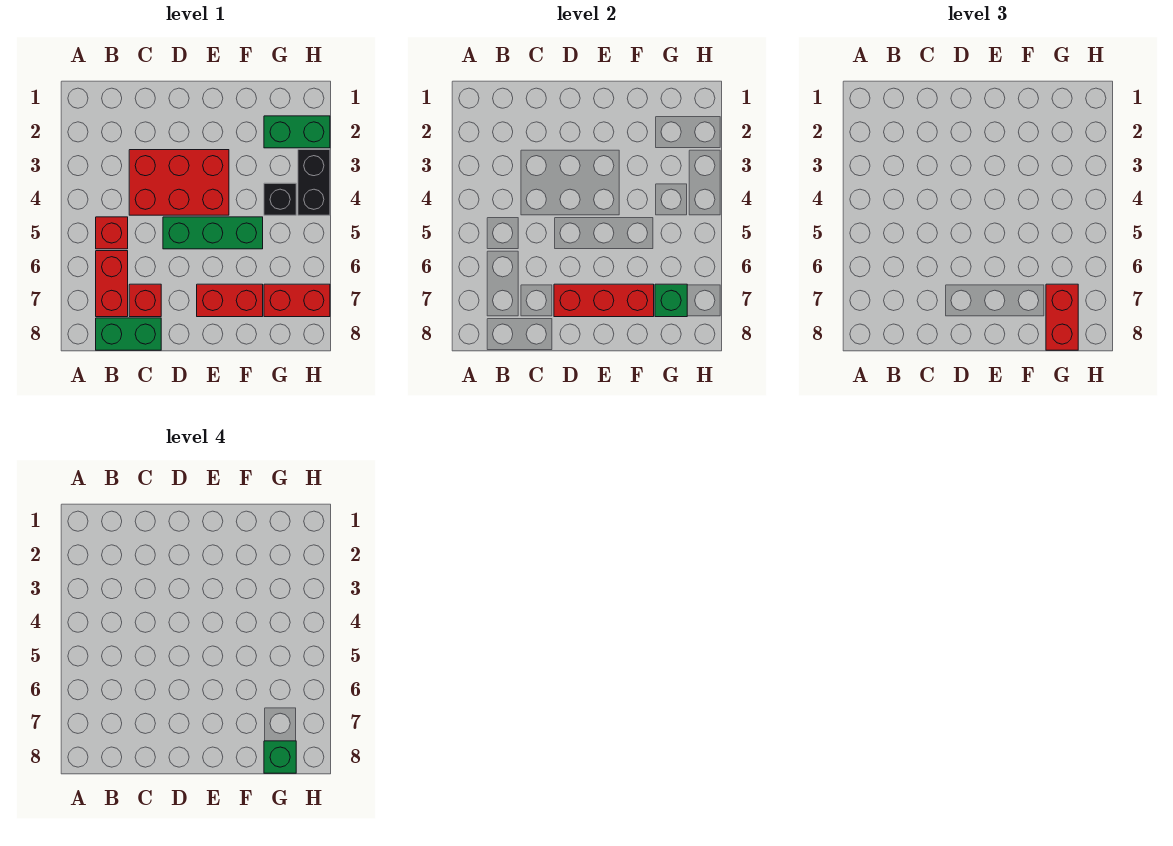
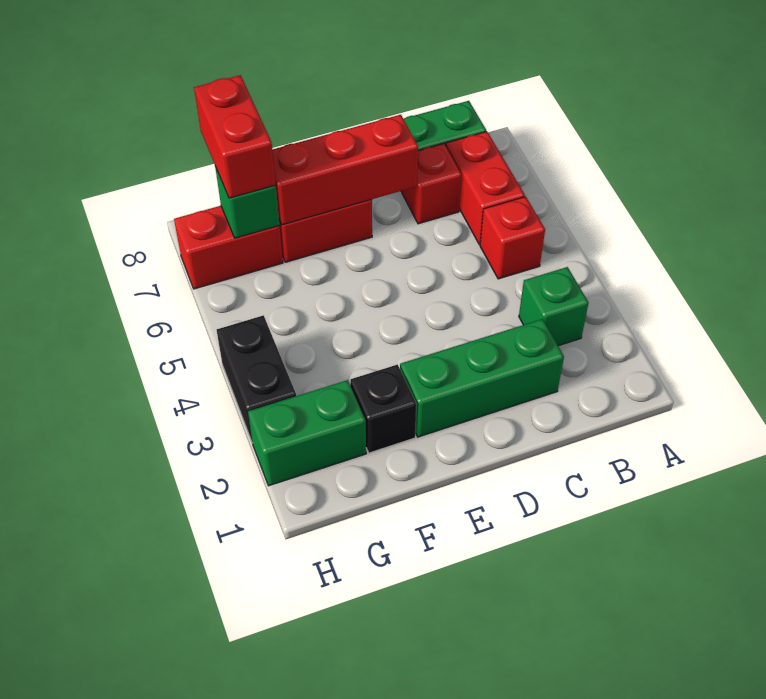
red 2x3 brick [129,150,229,215] -> none
green 1x3 brick [163,217,263,249] -> green 1x3 brick moved to [400,319,564,437]
black 1x1 brick [264,183,296,215] -> black 1x1 brick moved to [350,364,416,453]
green 1x1 brick [264,741,296,773] -> green 1x1 brick moved to [519,267,588,346]

